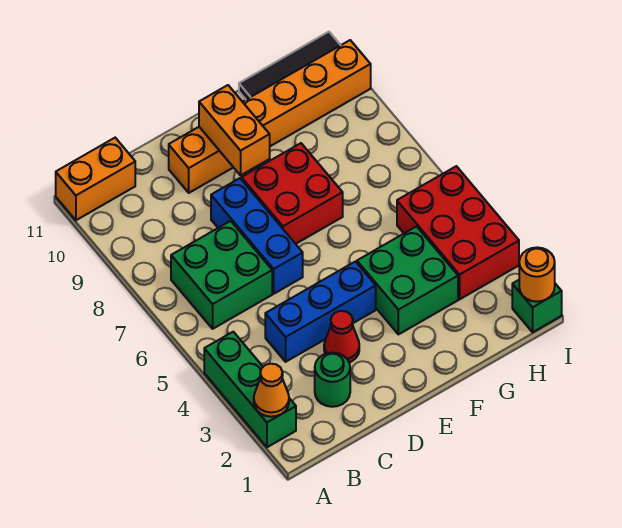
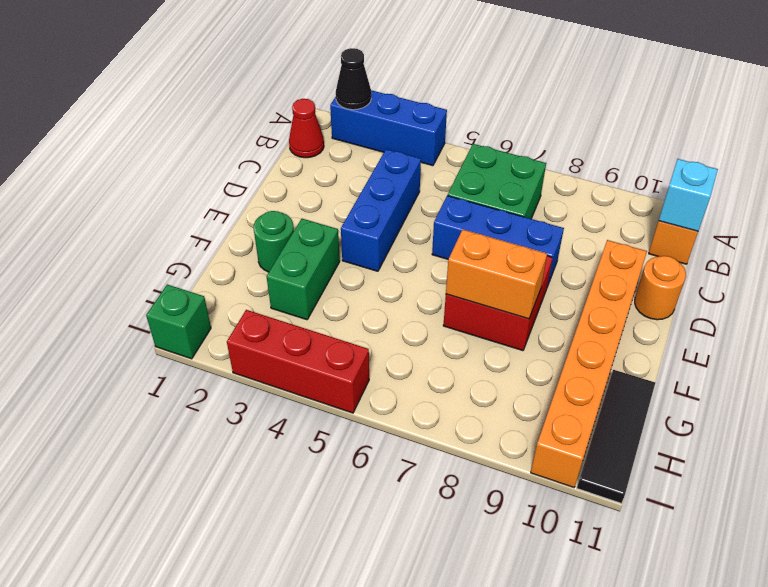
green 1x3 brick [204,332,296,447] -> blue 1x3 brick [330,90,447,166]
orange 1x1 cone [254,364,289,417] -> black 1x1 cone [336,48,371,110]
none -> cyan 1x1 brick [659,159,718,231]
green 1x1 round brick [315,353,350,407] -> green 1x1 round brick moved to [254,211,294,272]
red 1x1 cone [324,311,359,362] -> red 1x1 cone moved to [289,99,324,158]
orange 1x2 brick [199,85,270,175] -> orange 1x2 brick moved to [446,230,547,319]
green 2x2 brick [357,227,458,334] -> green 1x2 brick [267,219,340,320]
red 2x3 brick [397,166,519,299] -> red 1x3 brick [227,310,369,413]
orange 1x1 round brick [519,247,555,302] -> orange 1x1 round brick moved to [635,256,686,320]

